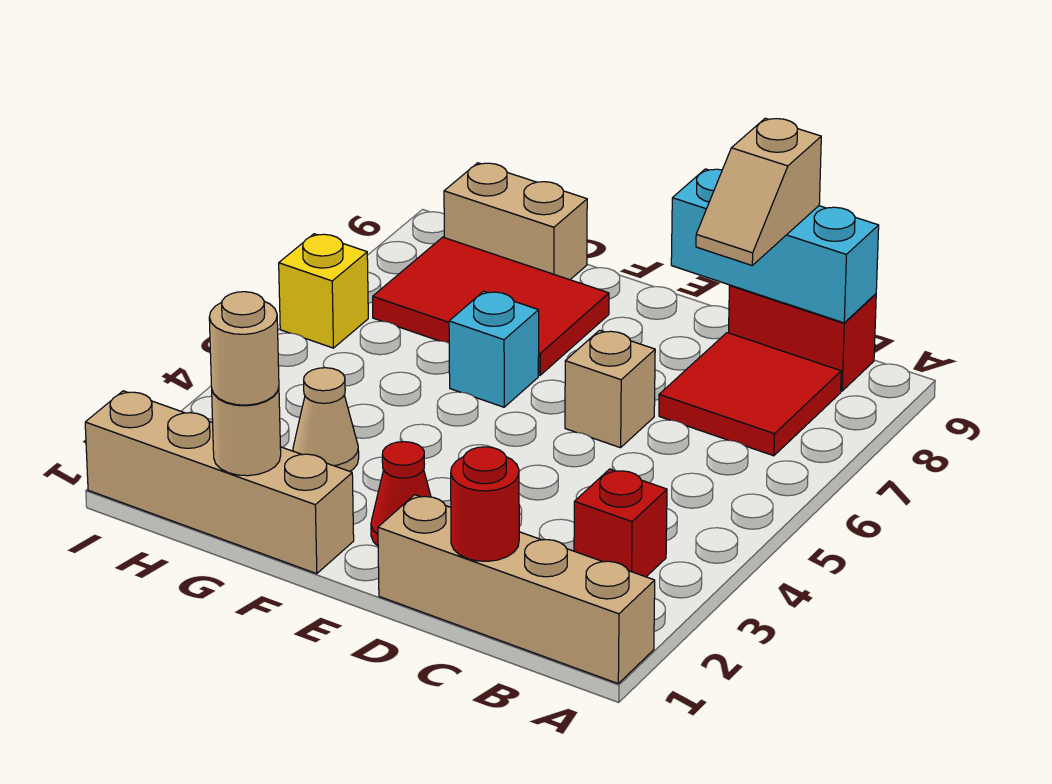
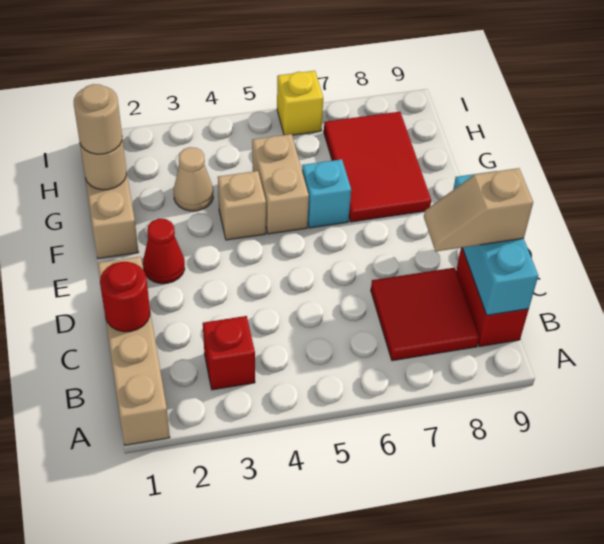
tan 1x1 brick [565,330,655,448] -> tan 1x1 brick moved to [218,171,266,240]
tan 1x2 brick [444,163,587,280] -> tan 1x2 brick moved to [252,134,309,234]

